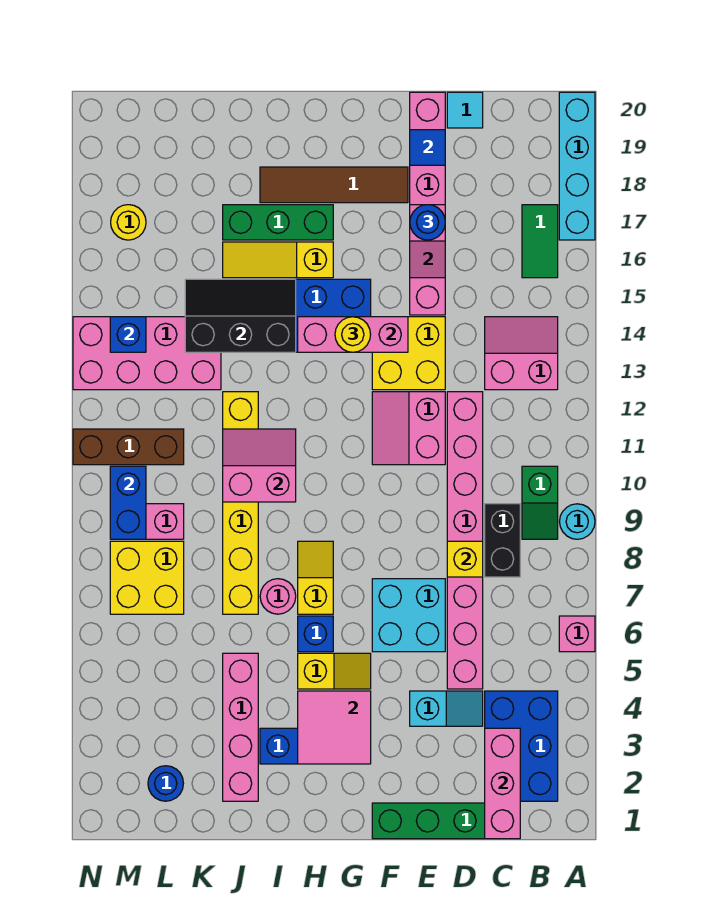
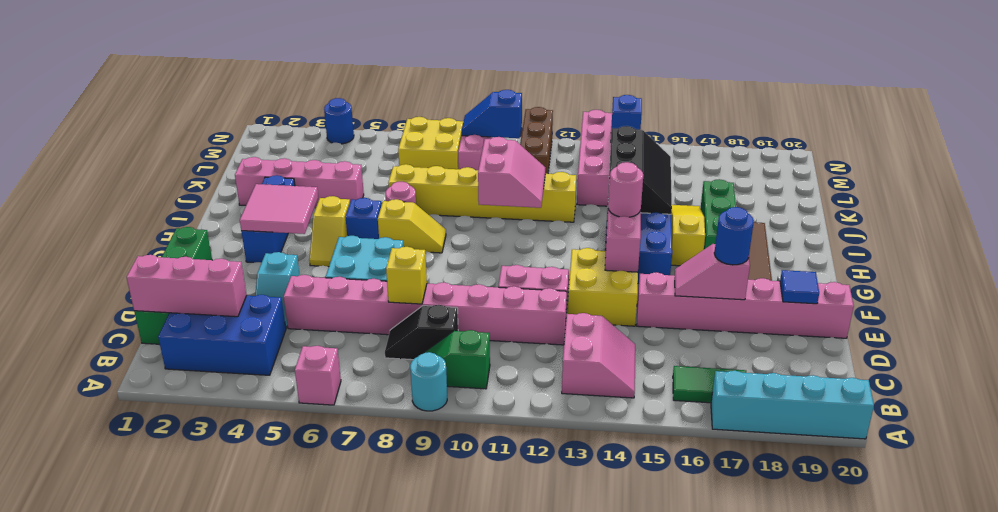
black 1x2 brick [485,504,520,577] -> black 1x2 slope [385,305,458,360]
cyan 1x1 tile [447,92,483,128] -> none
yellow 1x1 round brick [335,317,371,352] -> pink 1x1 round brick [608,162,643,217]
blue 1x1 round brick [148,766,183,801] -> blue 1x1 round brick moved to [324,98,354,144]
blue 1x2 brick [110,466,146,539] -> blue 1x2 slope [462,90,522,138]
yellow 1x1 round brick [111,205,146,240] -> none

